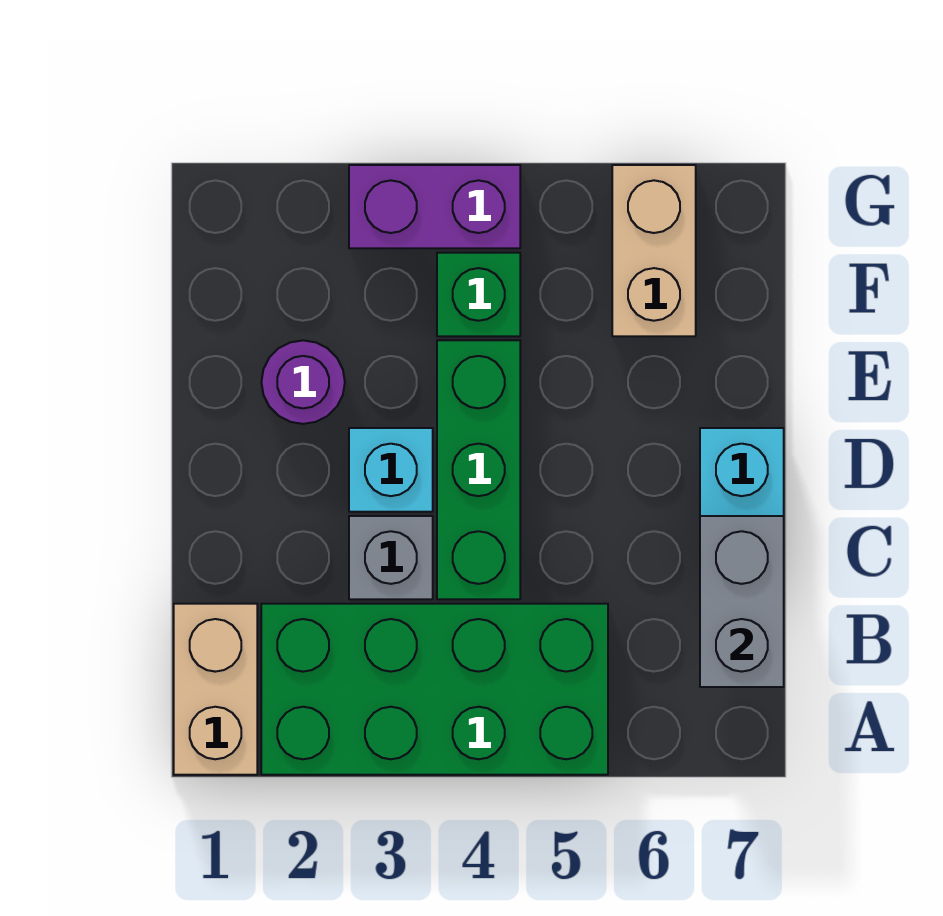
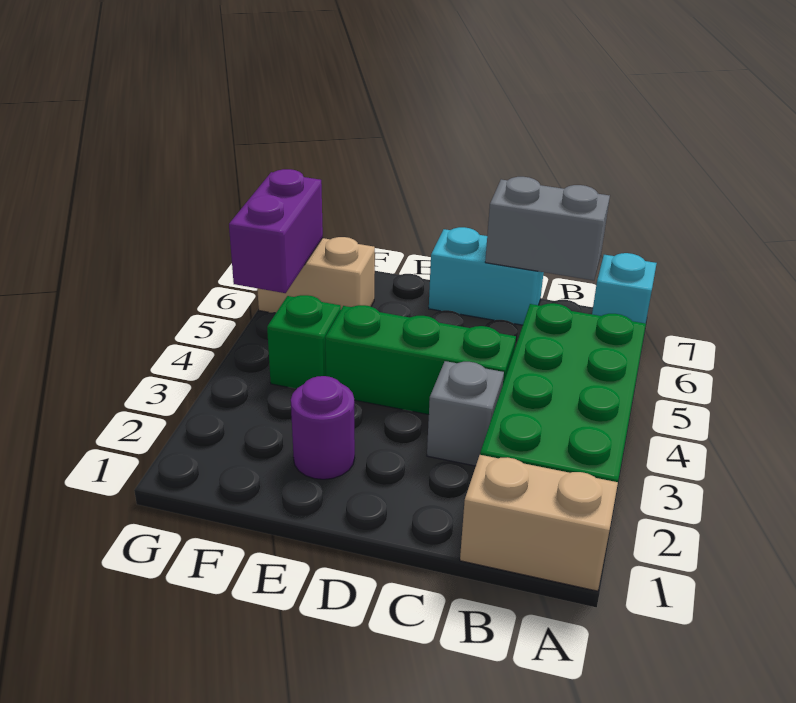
cyan 1x1 brick [349,428,433,512] -> cyan 1x1 brick moved to [592,253,657,323]
purple 1x2 brick [349,165,520,248] -> purple 1x2 brick moved to [229,169,323,293]

